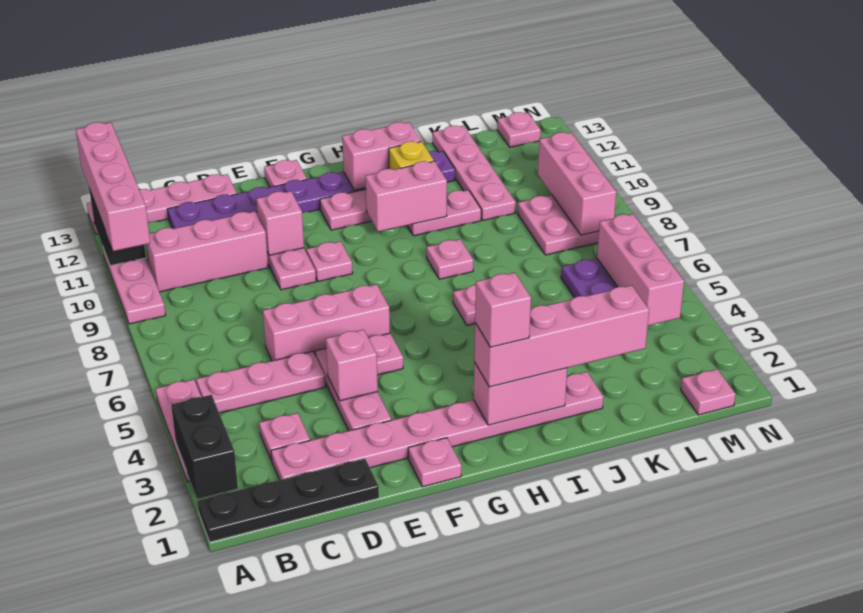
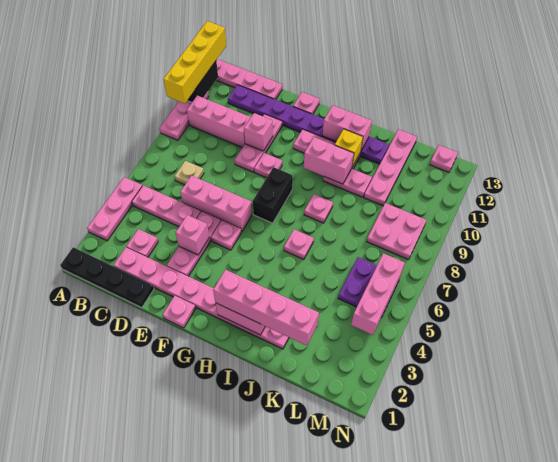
black 1x2 brick [171,395,238,499] -> black 1x2 brick moved to [253,167,293,223]
pink 1x4 brick [76,122,150,251] -> yellow 1x4 brick [163,21,226,104]
none -> tan 1x1 plate [175,161,204,185]
pink 1x1 brick [475,273,531,347] -> none
pink 1x1 plate [681,369,736,415] -> none
pink 1x3 brick [538,132,616,235] -> none

